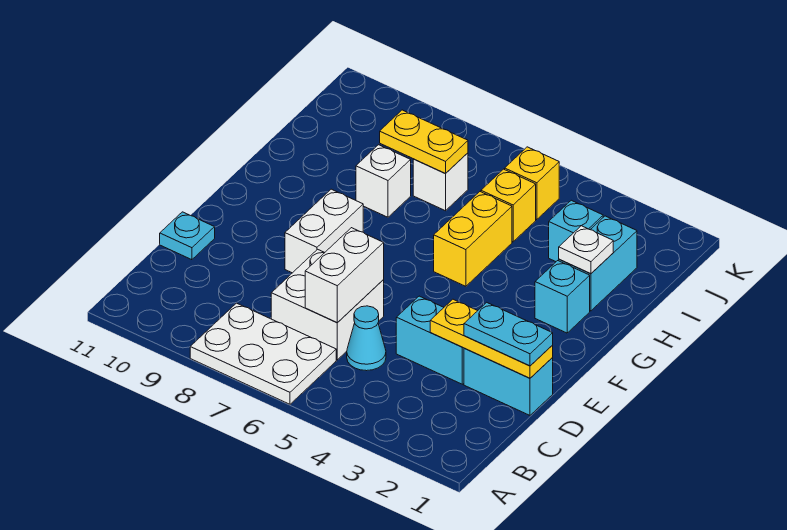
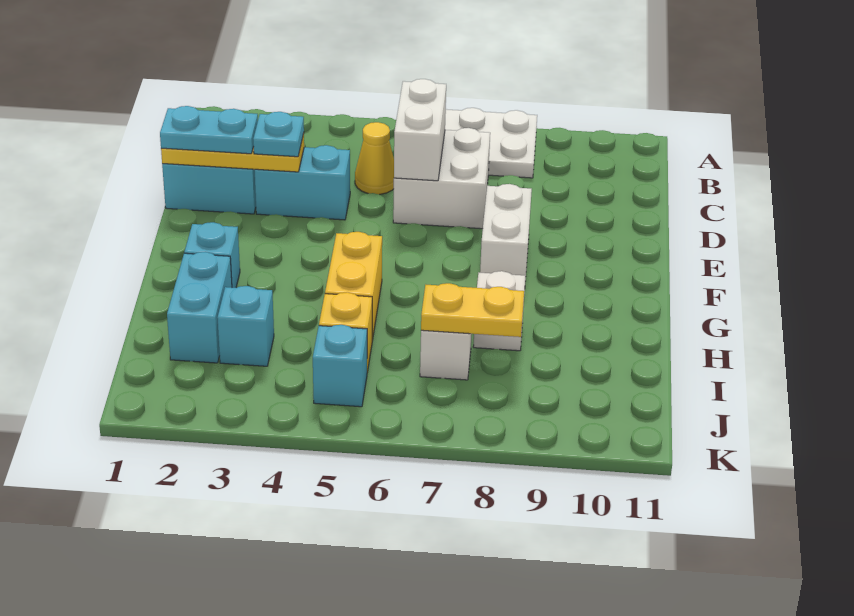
cyan 1x1 cone [347,306,386,371] -> yellow 1x1 cone [355,122,394,194]
cyan 1x1 plate [160,212,215,260] -> cyan 1x1 plate moved to [253,112,304,157]
white 1x1 plate [559,226,613,274] -> none
yellow 1x1 brick [505,147,559,220] -> cyan 1x1 brick [313,325,367,407]

